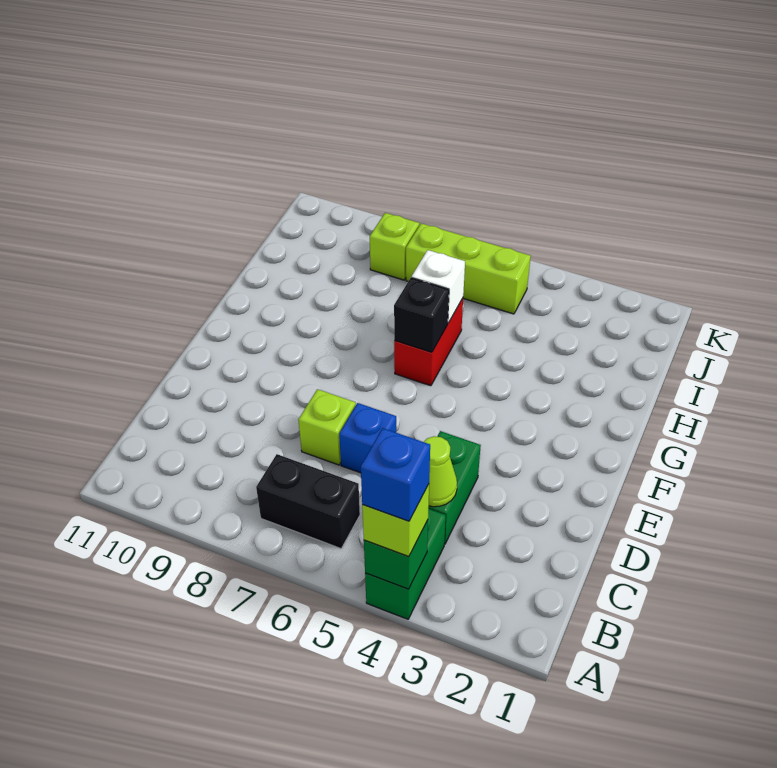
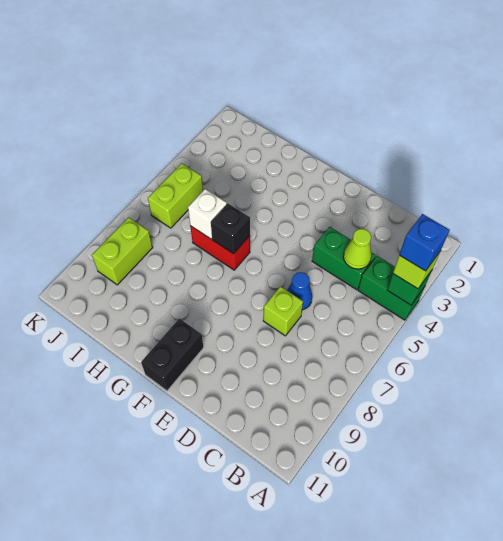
black 1x2 brick [256,454,360,549] -> black 1x2 brick moved to [141,318,203,391]
blue 1x1 brick [339,403,396,473] -> blue 1x1 cone [287,272,312,310]
lime 1x3 brick [406,223,531,314] -> lime 1x2 brick [148,163,203,228]
lime 1x1 brick [370,213,419,280] -> lime 1x2 brick [92,217,153,285]

